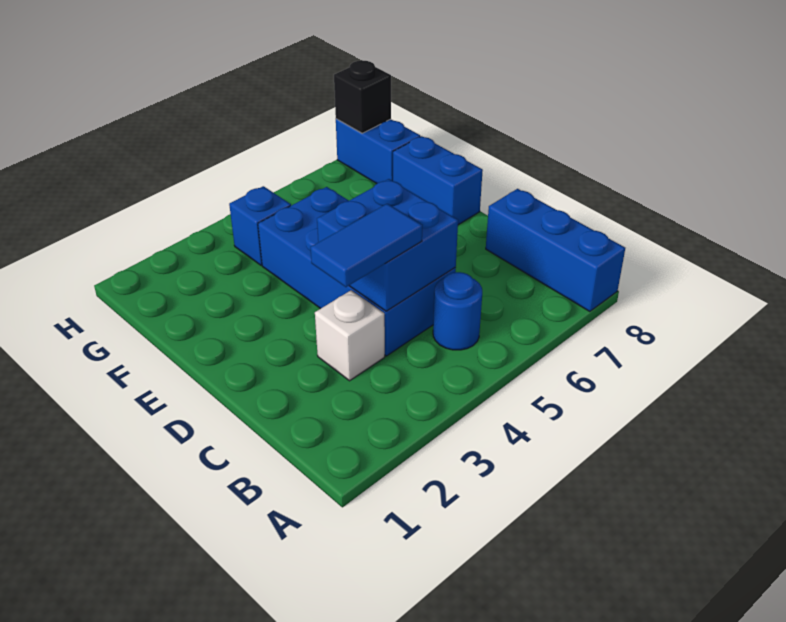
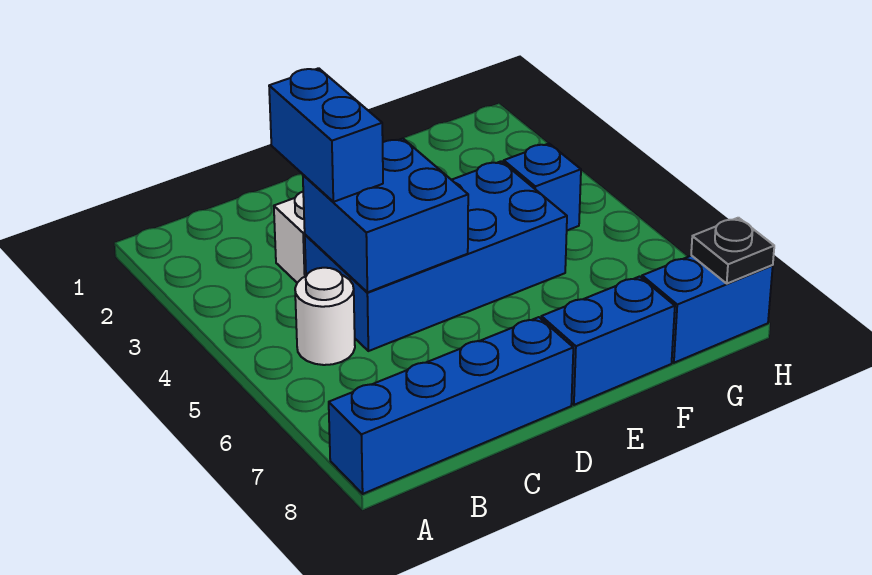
blue 1x3 brick [486,189,625,312] -> blue 1x4 brick [329,317,573,494]
blue 1x1 round brick [433,272,482,350] -> white 1x1 round brick [295,268,355,365]
blue 1x2 tile [310,204,422,287] -> blue 1x2 brick [269,68,383,202]
black 1x1 brick [334,60,391,133] -> black 1x1 plate [691,218,774,284]

